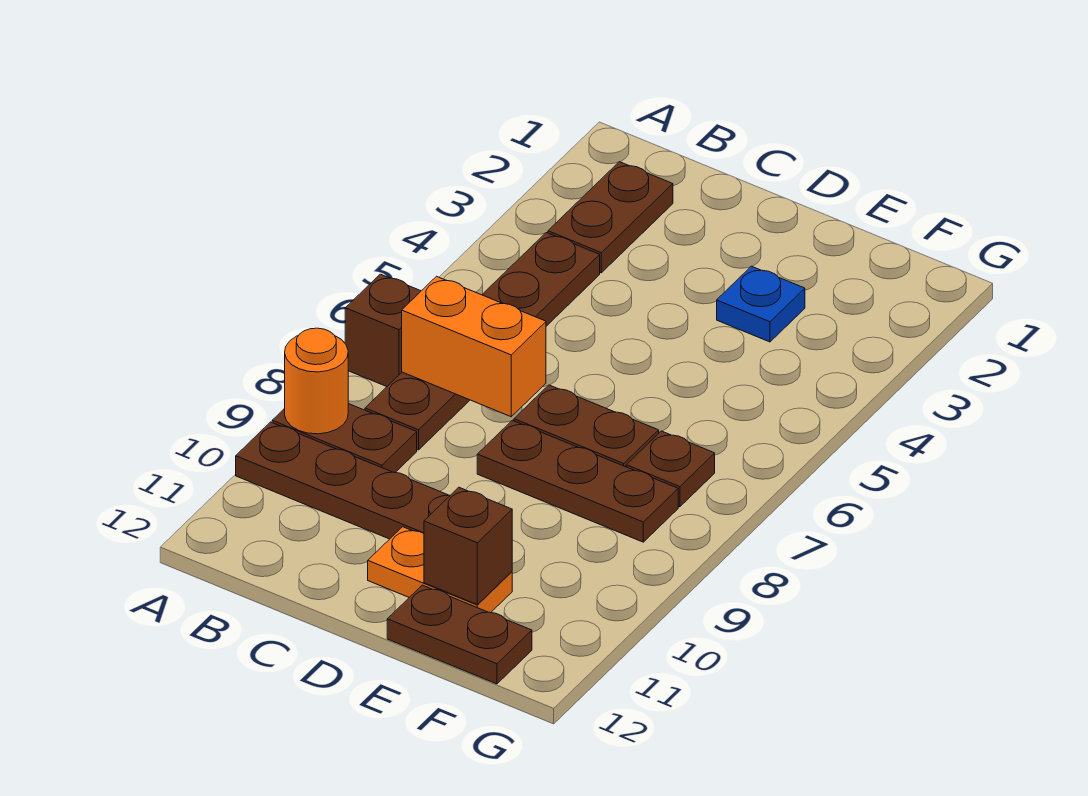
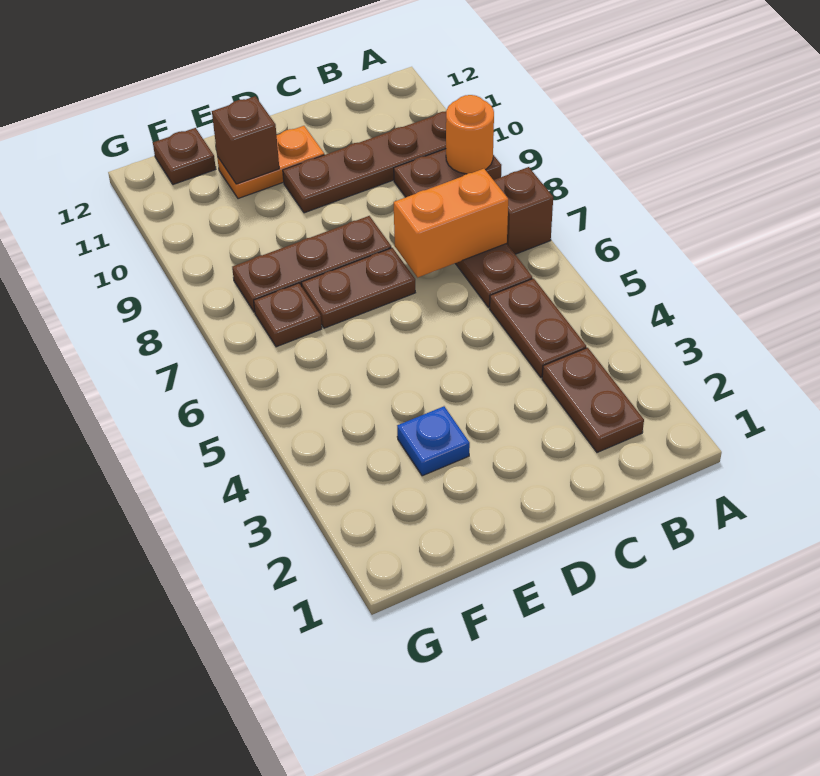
brown 1x2 plate [387,585,532,684] -> brown 1x1 plate [153,128,216,185]

